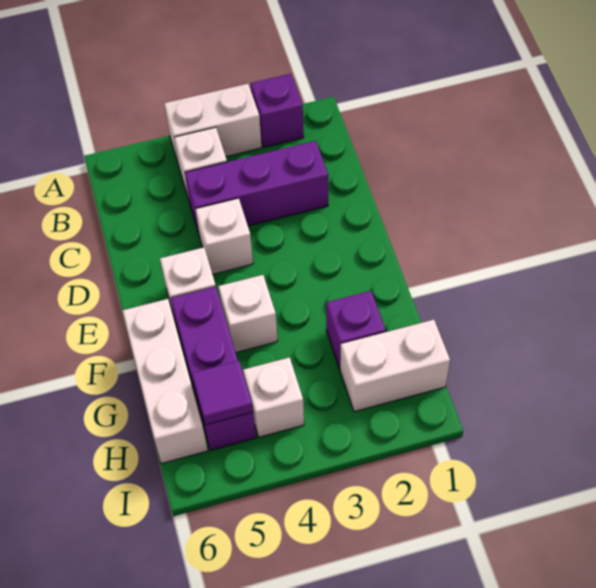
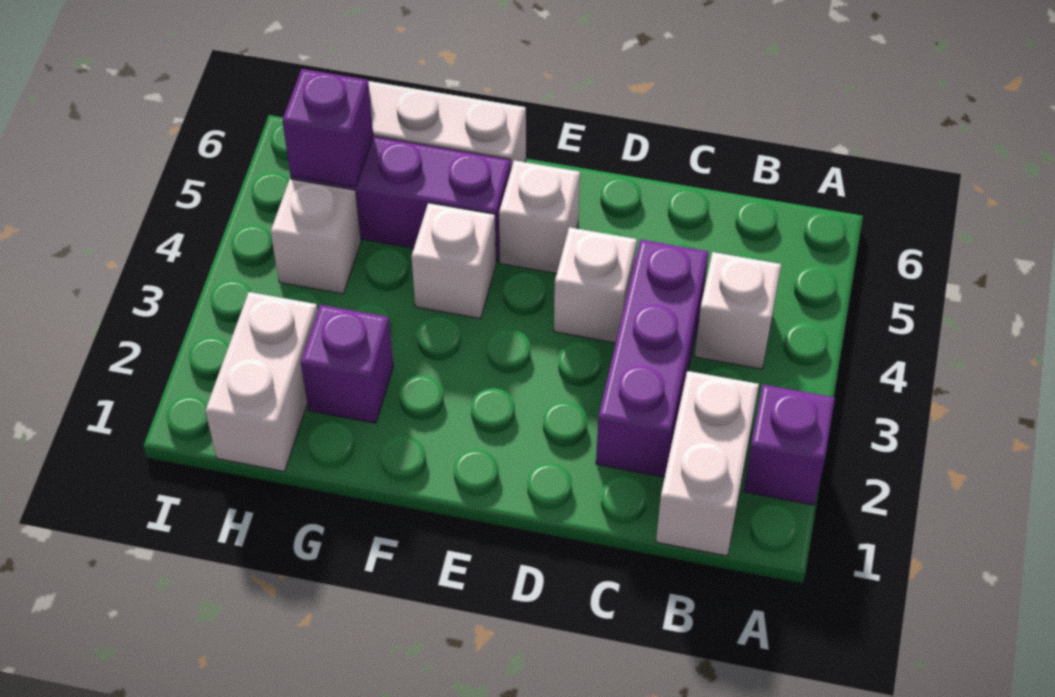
white 1x2 brick [164,84,262,165] -> white 1x2 brick moved to [656,371,759,556]
purple 1x1 tile [192,361,253,425] -> purple 1x1 brick [282,69,373,187]

